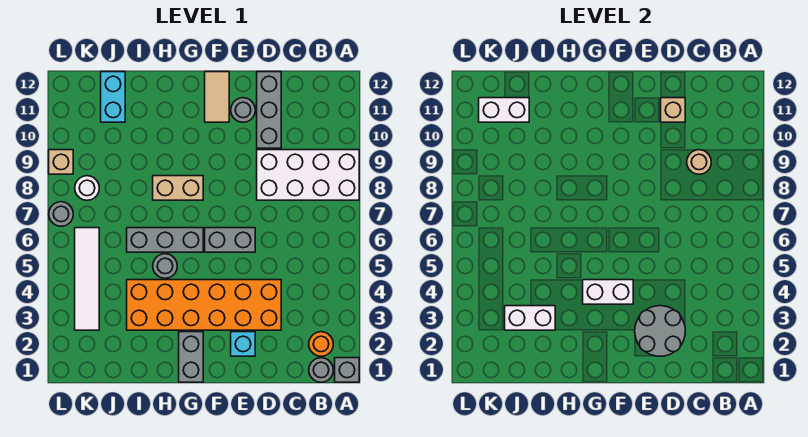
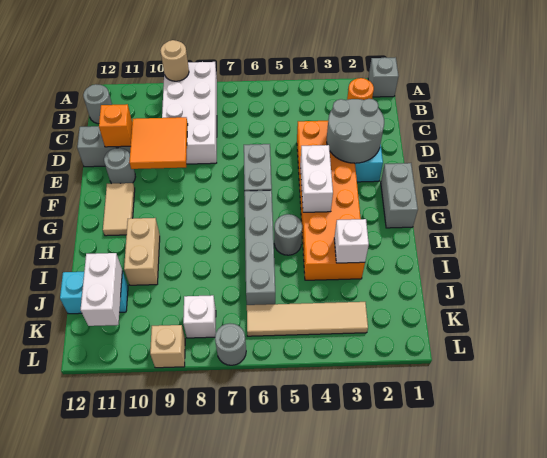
grey 1x1 round brick [309,358,333,382] -> grey 1x1 round brick moved to [83,84,112,124]
tan 1x1 round brick [687,150,711,174] -> tan 1x1 round brick moved to [160,40,189,81]
none -> orange 2x2 tile [129,117,188,169]
tan 1x1 brick [661,98,685,122] -> orange 1x1 brick [99,104,132,147]
tan 1x2 tile [205,72,229,122] -> tan 1x2 tile turned to [103,183,135,236]
grey 1x2 brick [179,332,203,382] -> grey 1x2 brick turned to [381,163,418,228]
grey 1x3 brick [127,228,203,252] -> grey 1x4 brick [244,190,275,305]
tan 1x2 brick [153,176,203,200] -> tan 1x2 brick moved to [124,218,160,285]
white 1x2 brick [505,306,555,330] -> white 1x1 brick [334,219,369,263]
white 1x4 tile [75,228,99,330] -> tan 1x4 tile [247,302,368,336]
white 1x1 round brick [75,176,99,200] -> white 1x1 brick [183,295,216,338]

